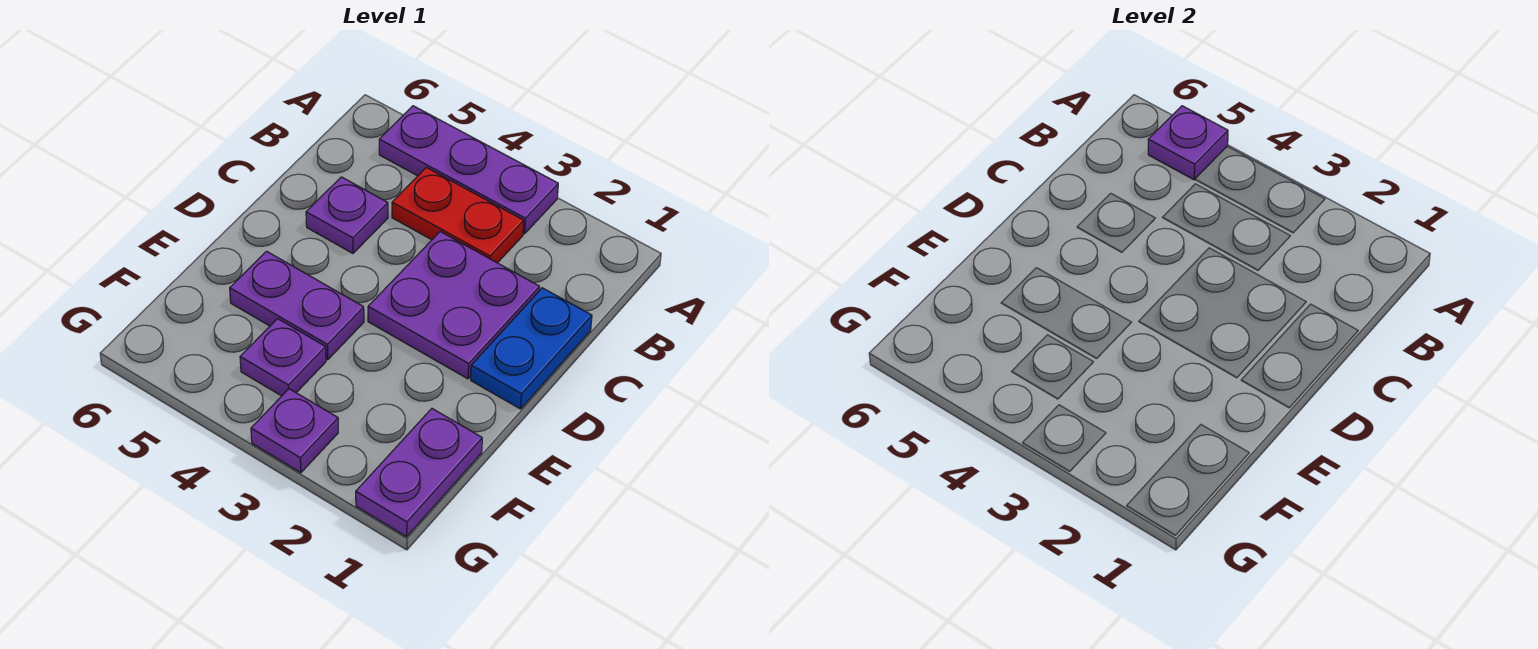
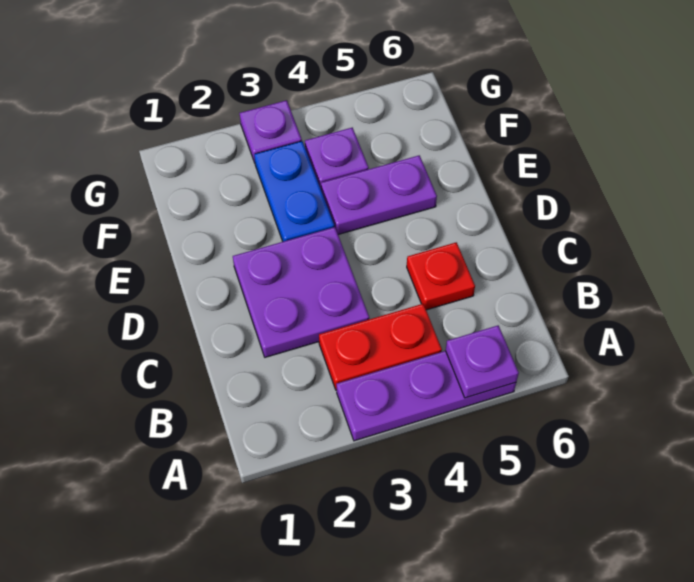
blue 1x2 plate [471,288,592,409] -> blue 1x2 plate moved to [254,141,334,242]
purple 1x1 plate [306,177,388,253] -> red 1x1 plate [407,242,475,310]
purple 1x2 plate [356,409,482,537] -> none

